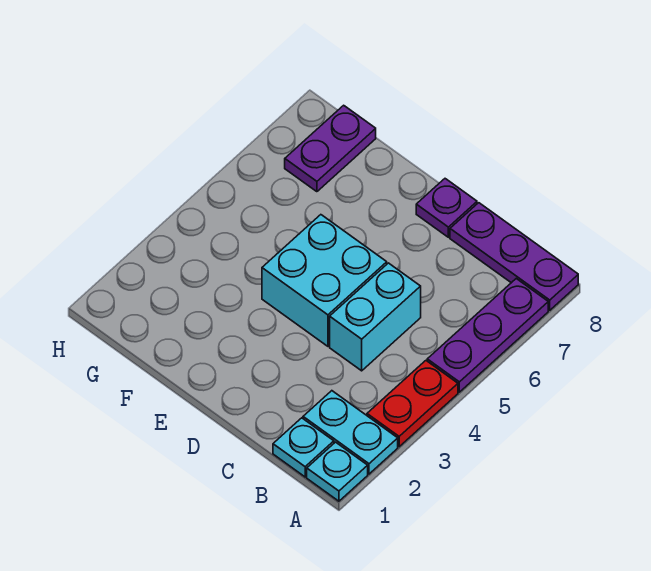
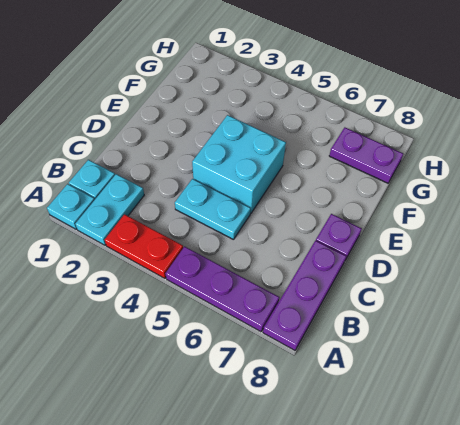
cyan 1x2 brick [330,263,421,371] -> cyan 1x2 plate [175,179,251,240]

